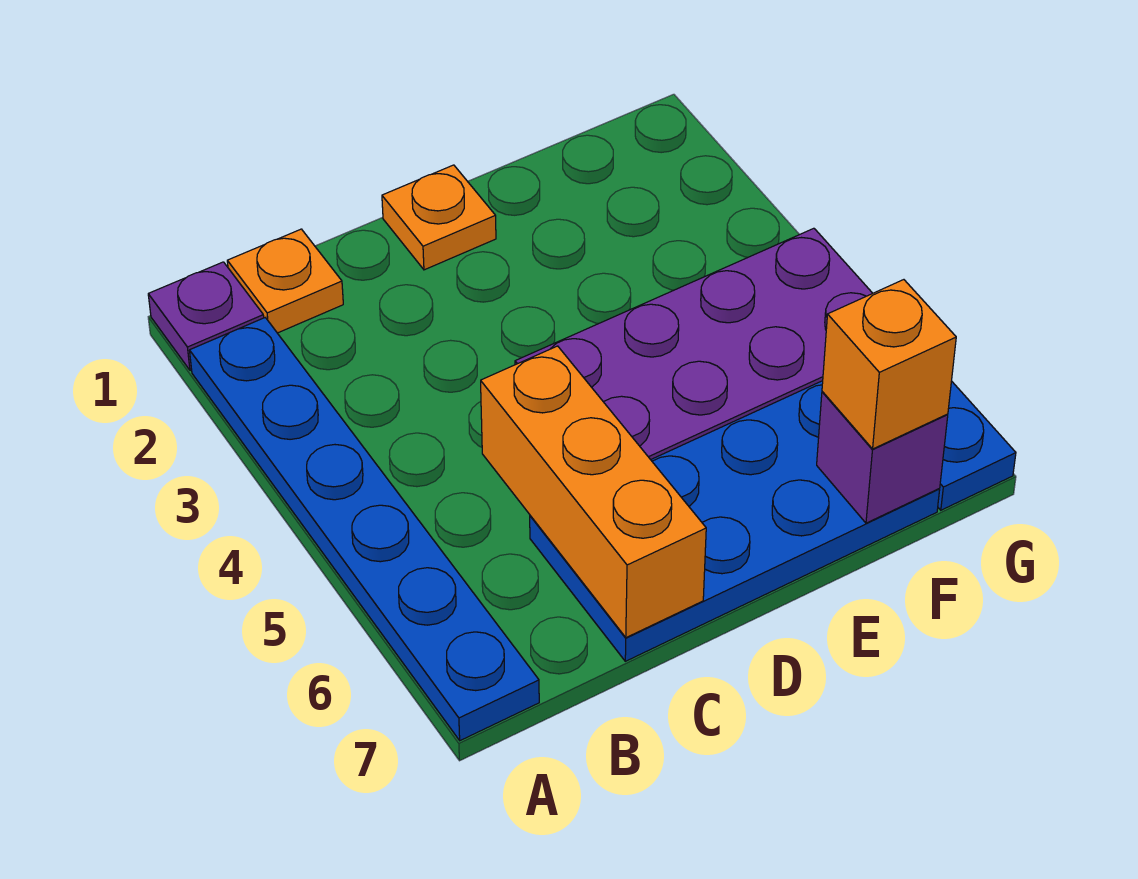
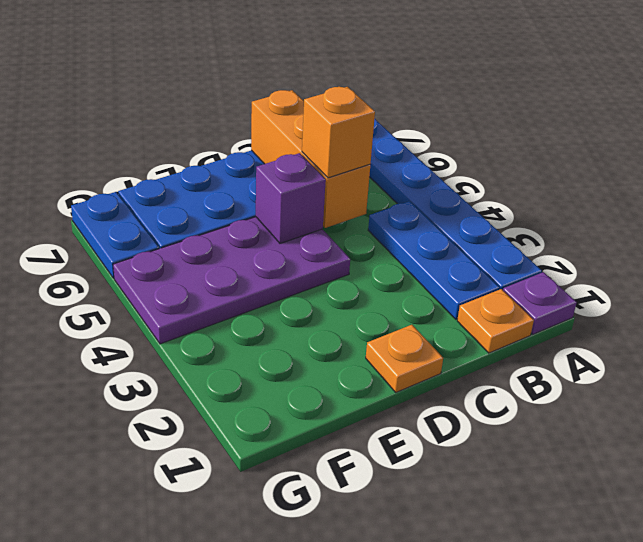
none -> blue 1x3 plate [368,201,500,319]
purple 1x1 brick [817,392,948,523] -> purple 1x1 brick moved to [256,153,326,244]
orange 1x1 brick [822,280,956,449] -> orange 1x1 brick moved to [302,87,375,178]

